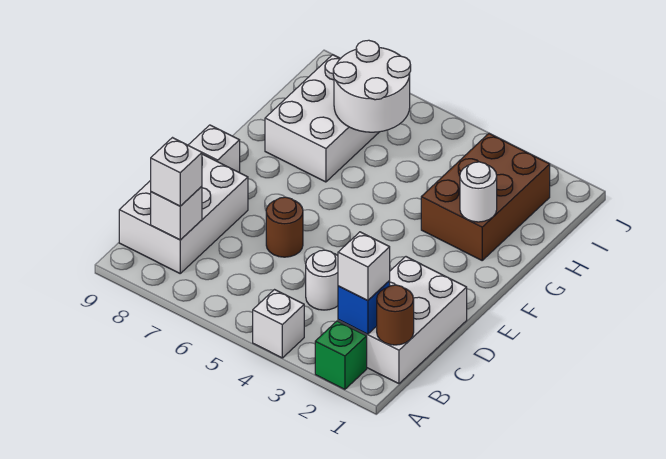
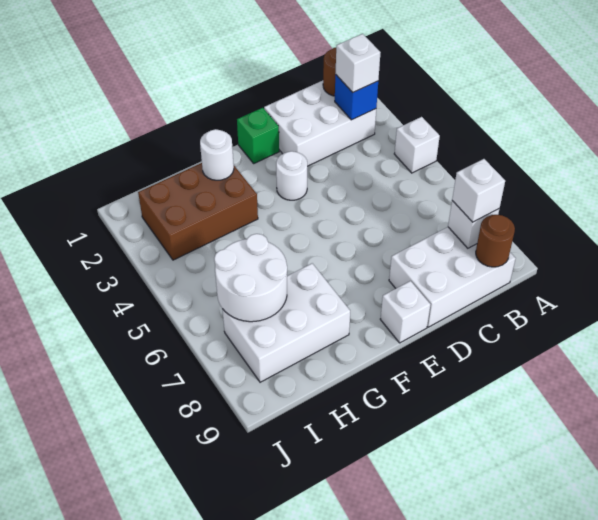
green 1x1 brick [315,321,367,389] -> green 1x1 brick moved to [237,108,279,163]
white 1x1 round brick [306,250,338,310] -> white 1x1 round brick moved to [276,151,307,200]
brown 1x1 round brick [266,197,303,257] -> brown 1x1 round brick moved to [476,215,515,267]

